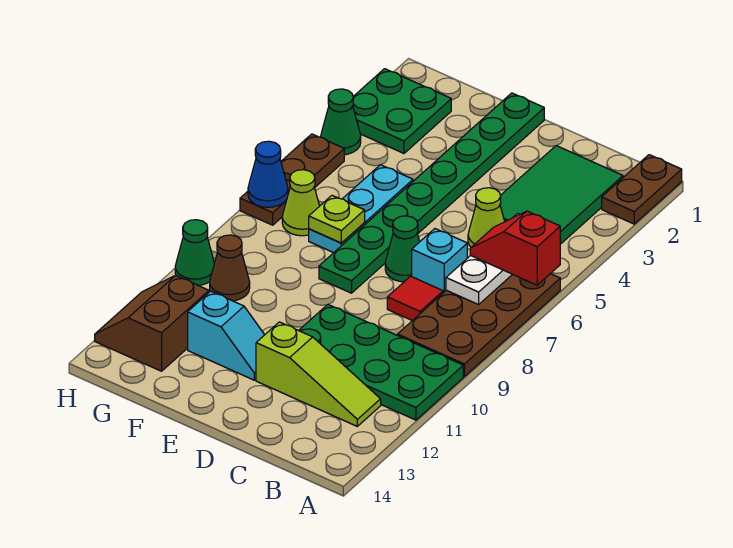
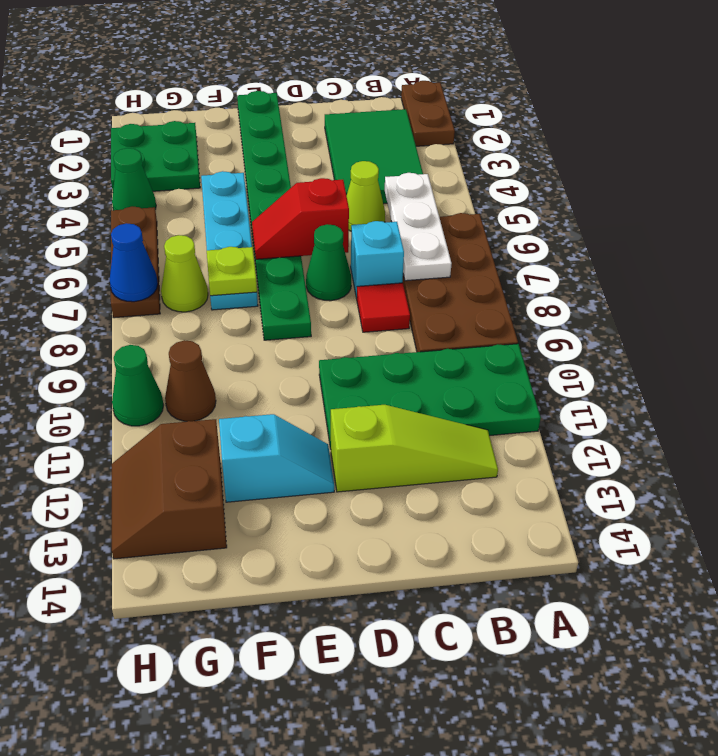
red 1x2 slope [470,211,560,285] -> red 1x2 slope moved to [252,178,349,259]
cyan 1x3 plate [309,165,413,253] -> cyan 1x4 plate [201,171,258,310]

